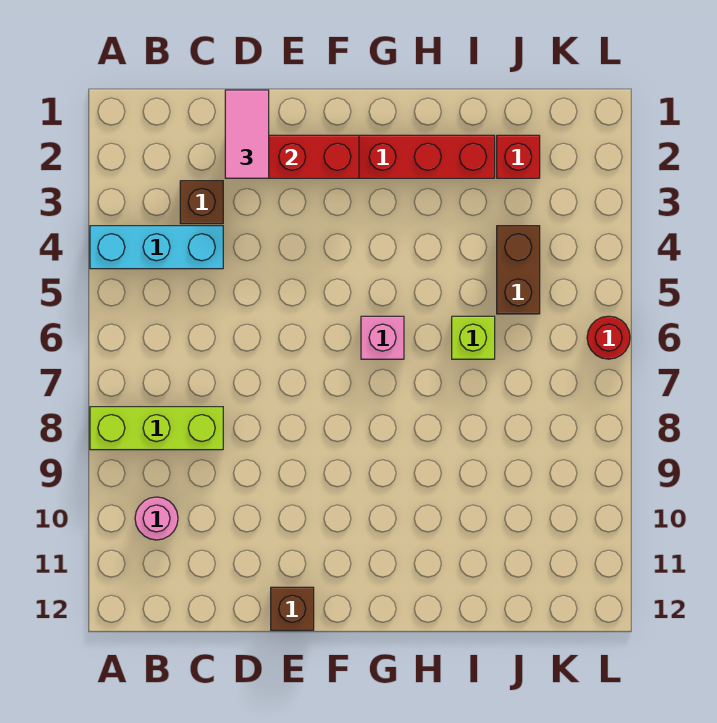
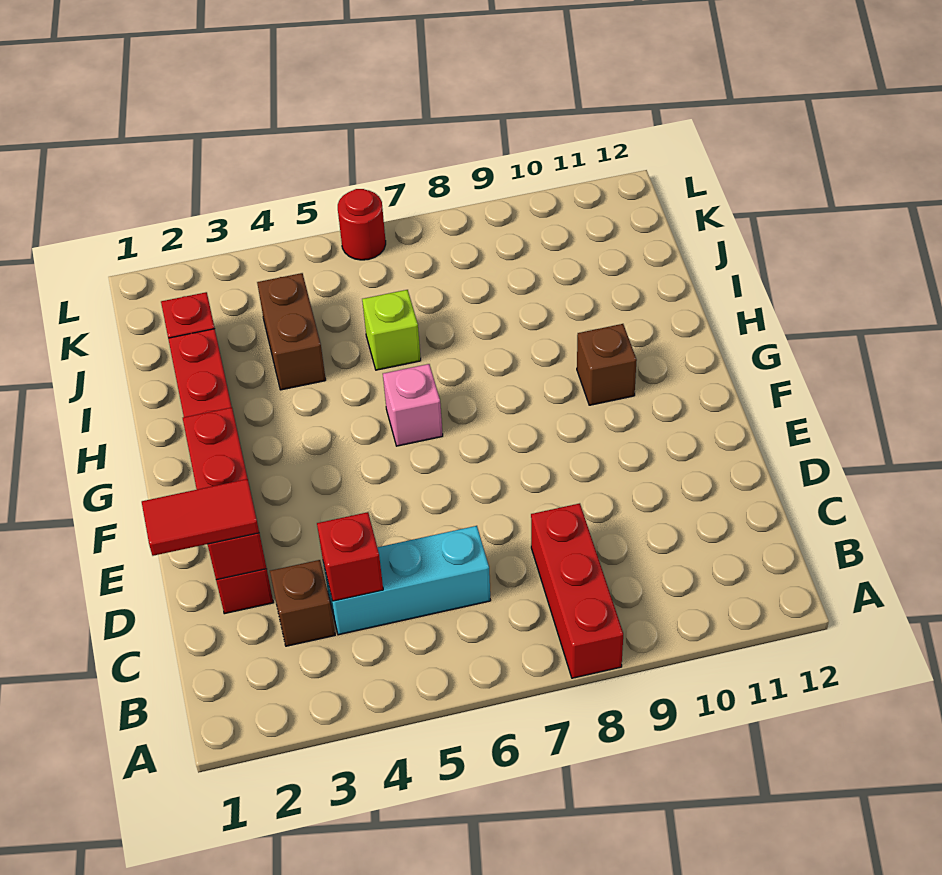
cyan 1x3 brick [90,226,223,269] -> cyan 1x3 brick turned to [323,526,491,635]
lime 1x3 brick [90,407,223,450] -> red 1x3 brick [531,503,623,678]
pink 1x1 round brick [135,497,178,540] -> none
none -> red 1x1 brick [317,512,383,601]
pink 1x2 tile [225,90,269,178] -> red 1x2 tile [142,479,259,556]
brown 1x1 brick [271,587,314,630] -> brown 1x1 brick moved to [577,324,637,405]
brown 1x2 brick [497,226,540,314] -> brown 1x2 brick turned to [257,273,326,390]

